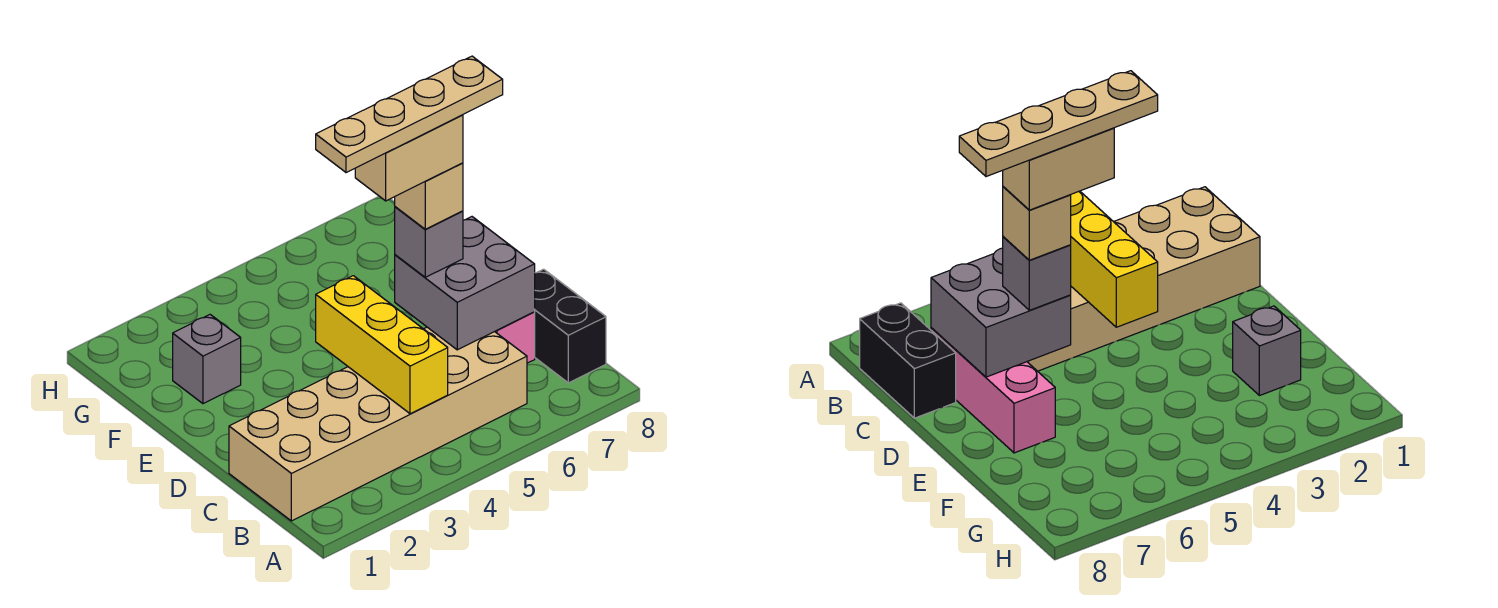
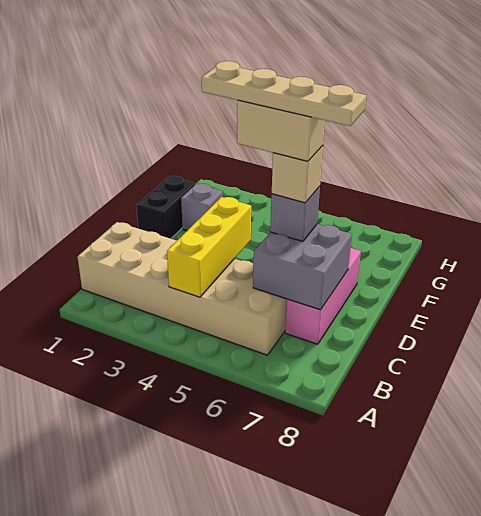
black 1x2 brick [535,269,606,383] -> black 1x2 brick moved to [136,176,195,239]

